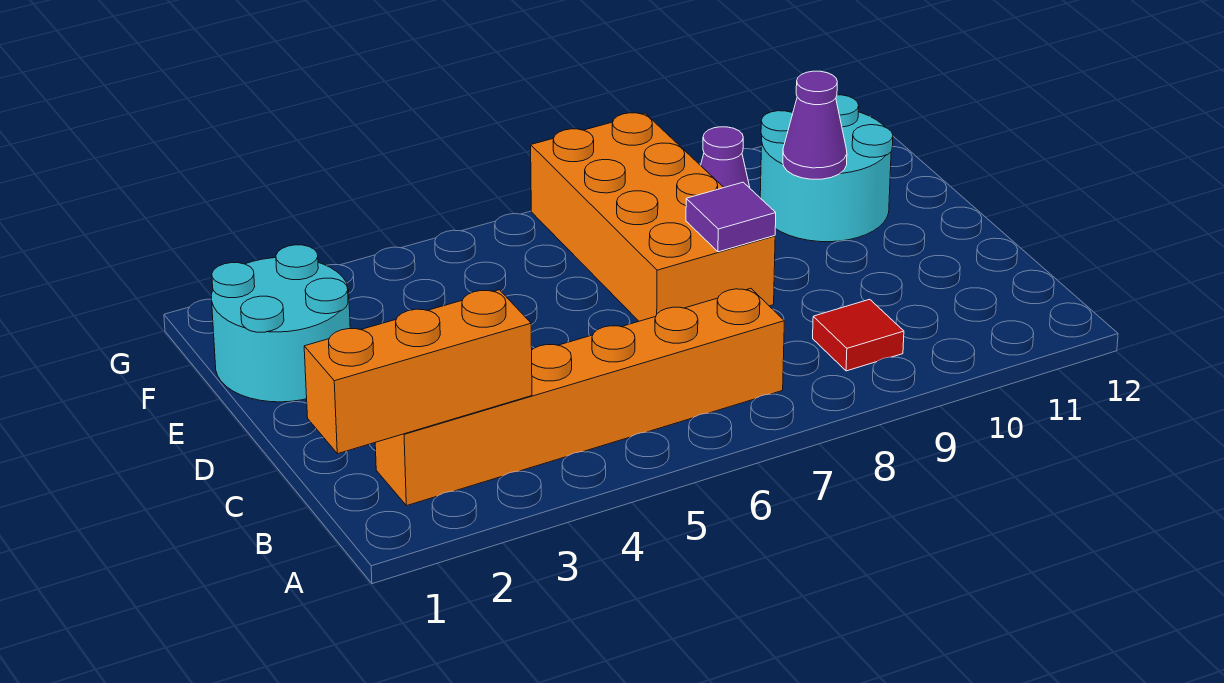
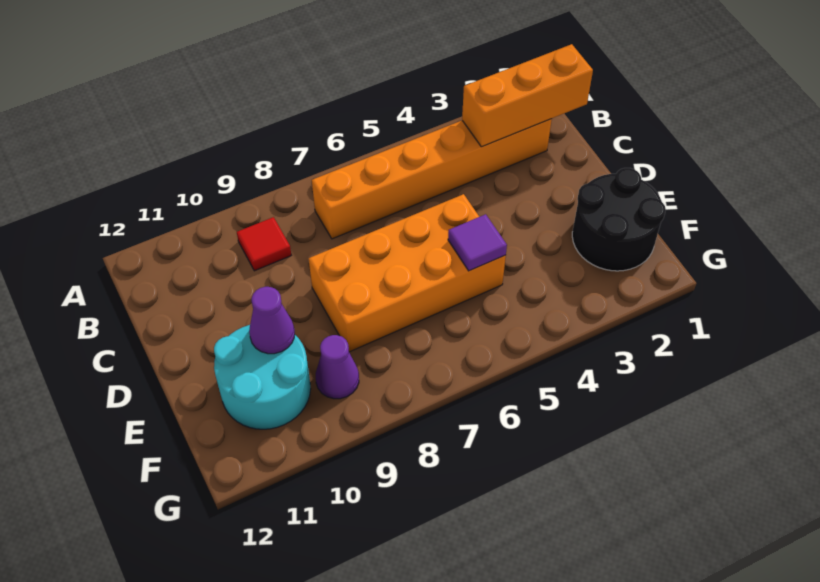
orange 2x4 brick [531,113,775,321] -> orange 2x4 brick turned to [309,194,506,352]
purple 1x1 tile [686,182,776,252] -> purple 1x1 tile moved to [448,214,507,271]
cyan 2x2 round brick [211,245,350,402] -> black 2x2 round brick [572,168,666,271]

